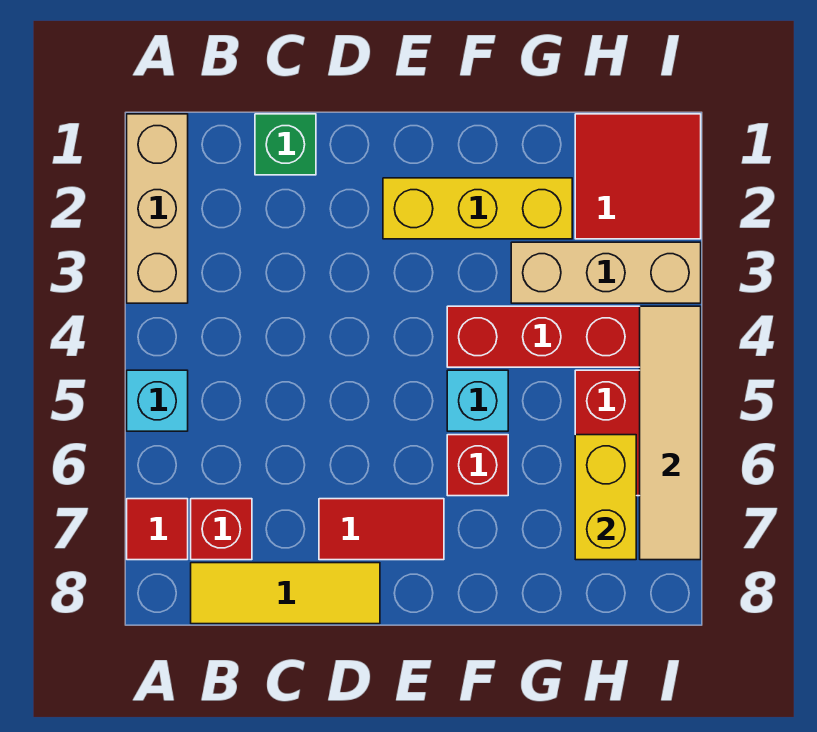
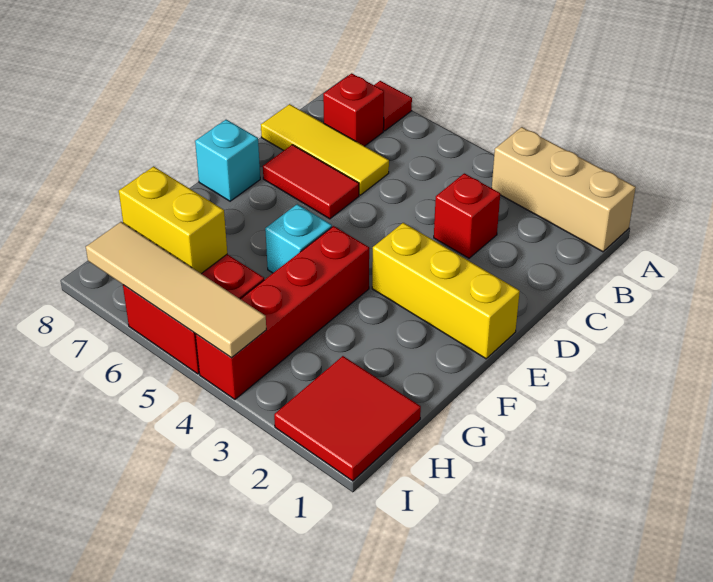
cyan 1x1 brick [127,370,188,431] -> cyan 1x1 brick moved to [195,120,260,201]
yellow 1x3 tile [191,563,380,624] -> yellow 1x3 tile turned to [261,104,389,195]
green 1x1 brick [255,114,316,175] -> none
red 1x2 tile [319,499,444,560] -> red 1x2 tile turned to [263,145,359,219]
yellow 1x3 brick [383,178,572,239] -> yellow 1x3 brick turned to [372,223,520,359]
red 1x1 brick [447,435,508,496] -> red 1x1 brick moved to [434,173,500,258]
tan 1x3 brick [511,242,701,303] -> none

